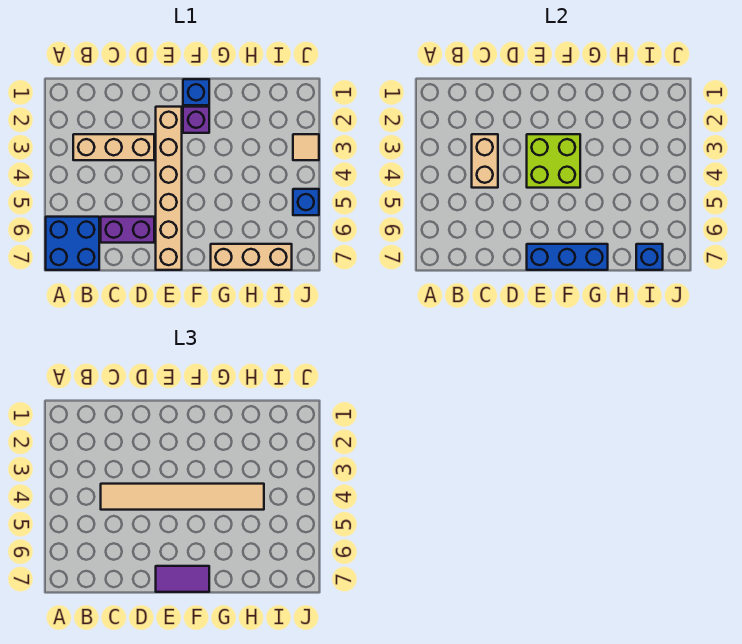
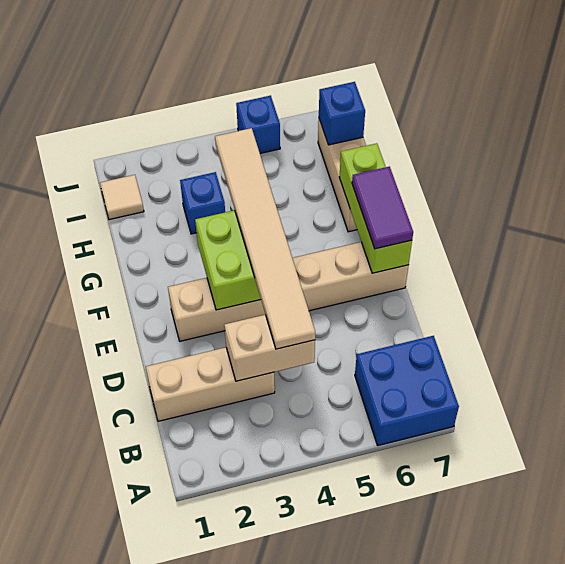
tan 1x3 brick [73,134,154,160] -> tan 1x3 brick turned to [146,347,275,421]
purple 1x2 brick [101,217,154,243] -> none
blue 1x3 brick [527,244,608,270] -> lime 1x3 brick [339,143,412,273]
blue 1x1 brick [183,79,209,105] -> blue 1x1 brick moved to [180,172,225,234]
purple 1x1 brick [183,107,209,133] -> none
tan 1x1 tile [293,134,319,160] -> tan 1x1 tile moved to [100,175,144,220]

